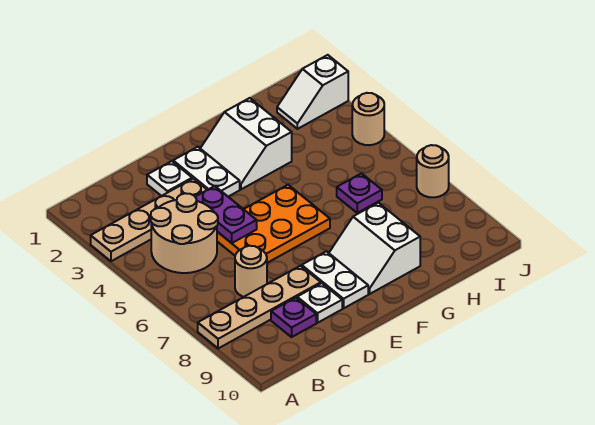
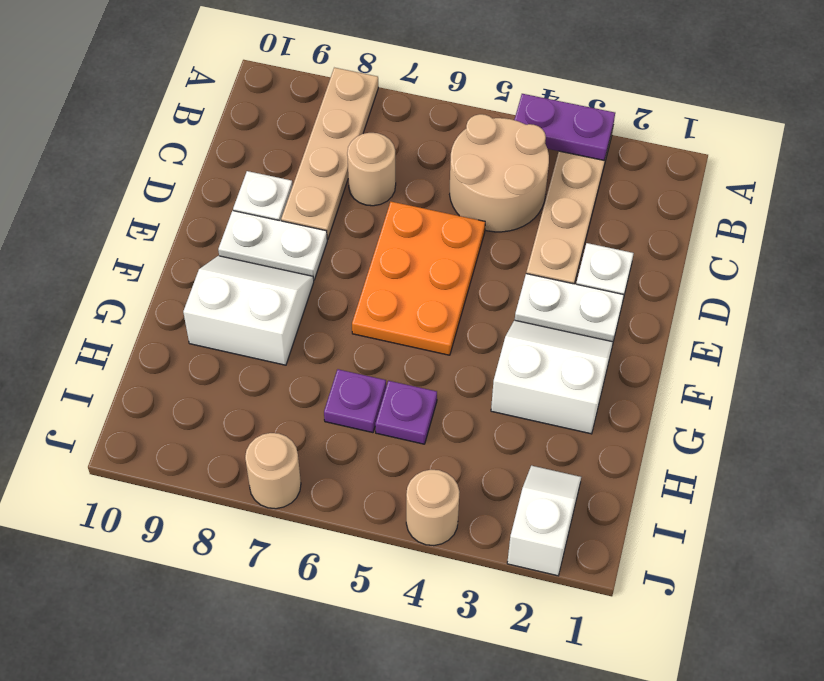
purple 1x1 plate [271,298,316,337] -> purple 1x1 plate moved to [375,381,437,444]
purple 1x2 plate [196,186,257,243] -> purple 1x2 plate moved to [514,94,615,160]

